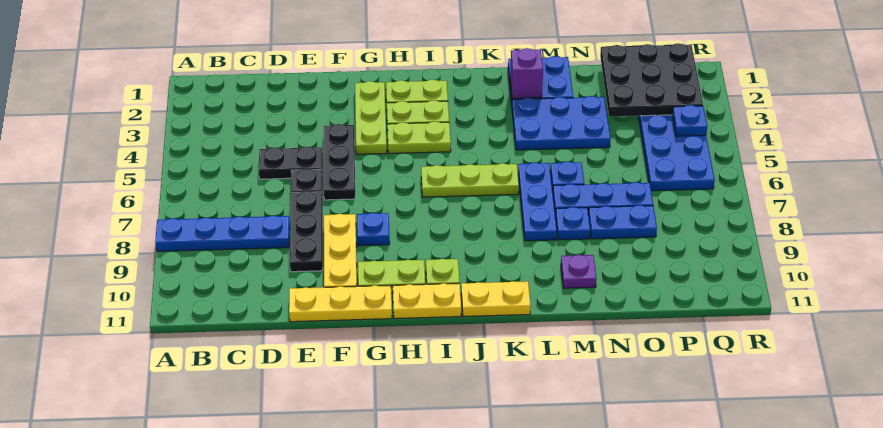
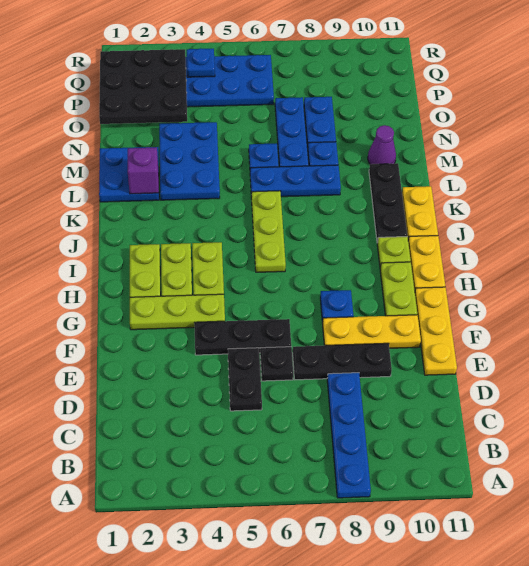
none -> black 1x3 plate [369,163,407,242]
purple 1x1 plate [561,255,596,288] -> purple 1x1 cone [368,125,396,164]

